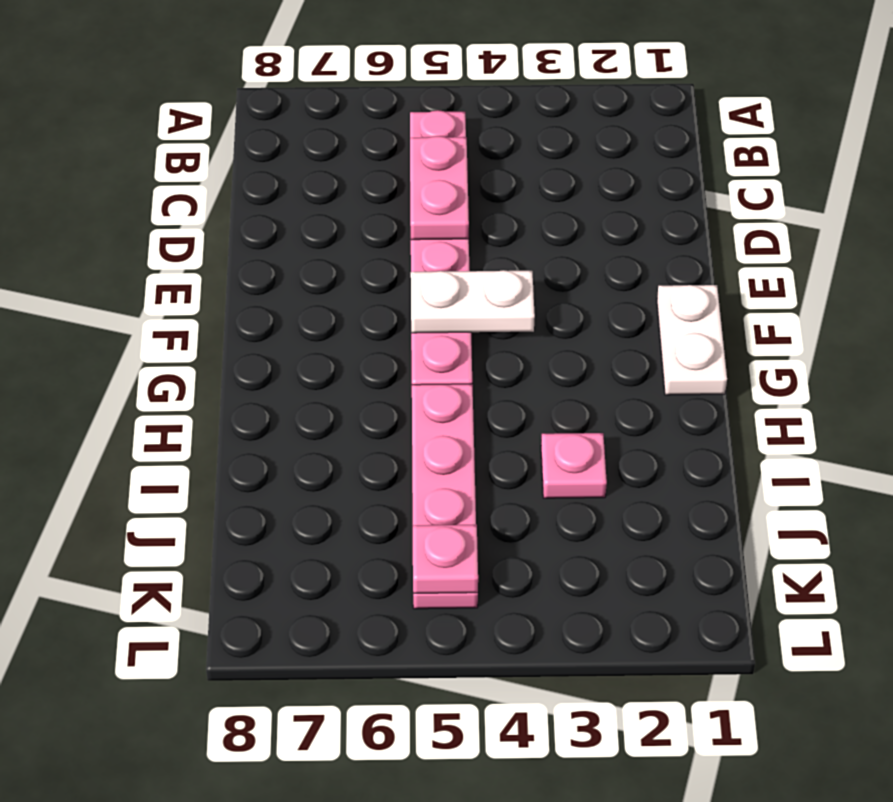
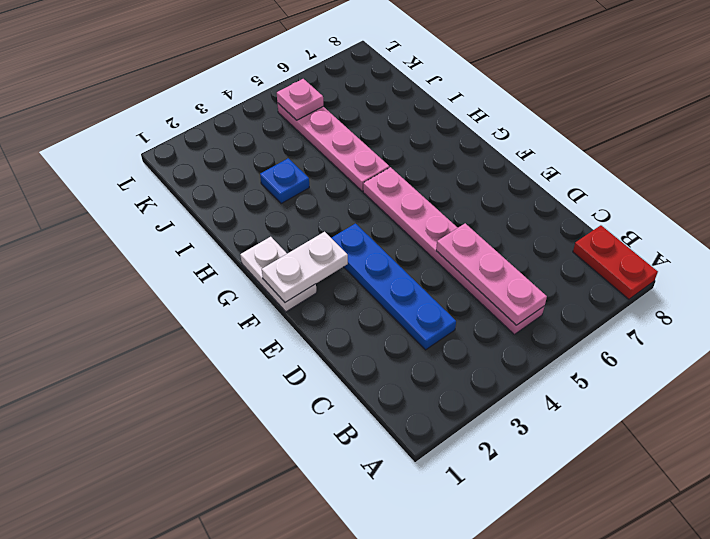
none -> red 1x2 plate [573,225,658,299]
none -> blue 1x4 plate [332,224,456,350]
pink 1x2 plate [410,136,469,240] -> pink 1x3 plate [436,223,547,325]
white 1x2 plate [411,270,535,333] -> white 1x2 plate moved to [262,232,348,302]
pink 1x1 plate [541,433,607,498] -> blue 1x1 plate [260,158,309,204]

